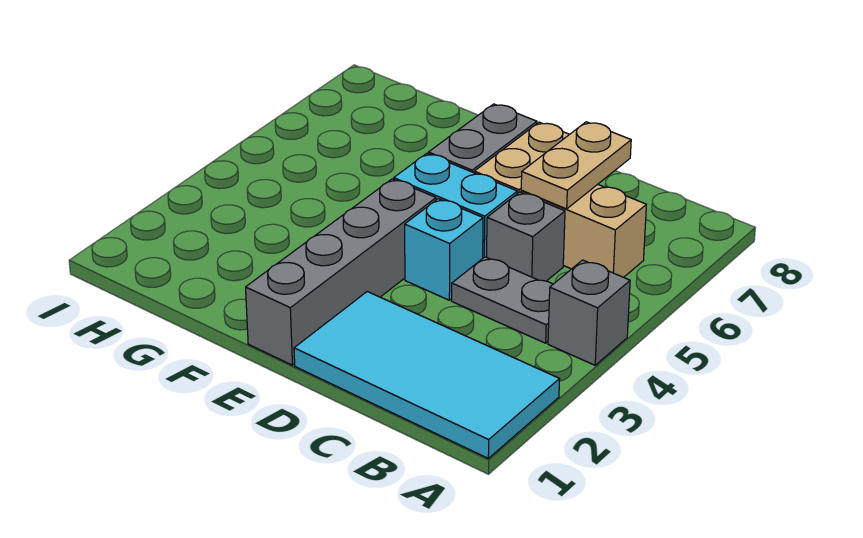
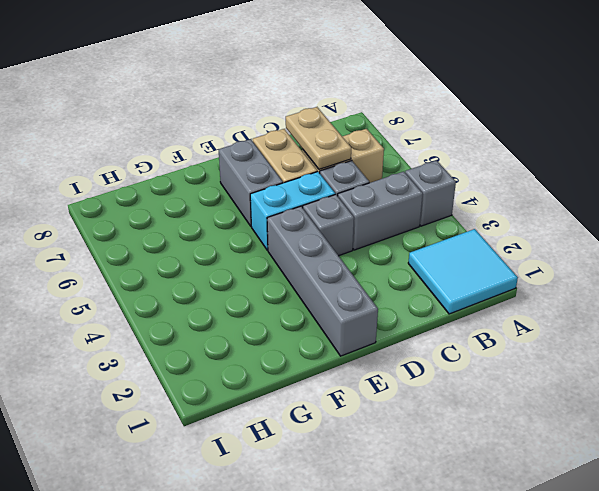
cyan 2x4 tile [294,292,560,458] -> cyan 2x2 tile [408,229,518,314]
grey 1x2 plate [452,257,553,343] -> grey 1x2 brick [338,172,423,250]
cyan 1x1 brick [405,199,483,300] -> grey 1x1 brick [303,194,354,256]

